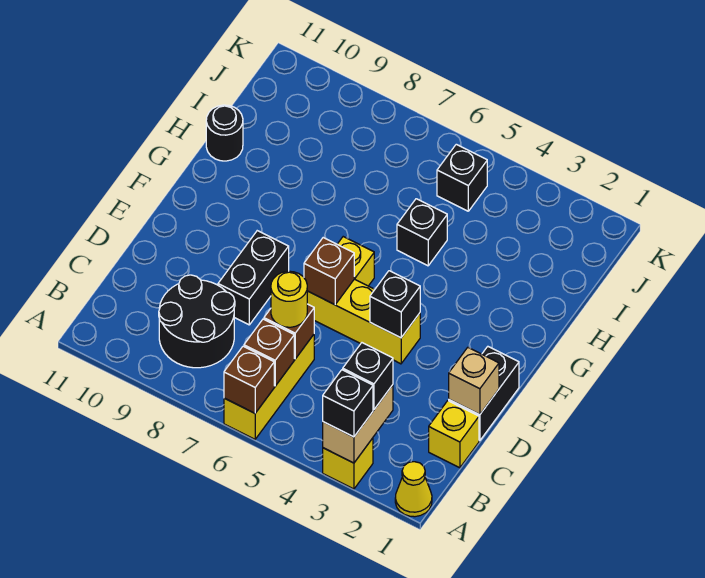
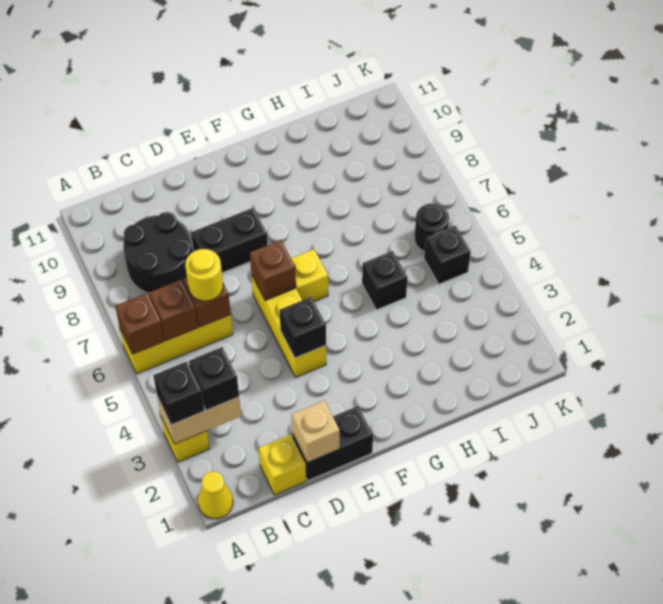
black 1x1 round brick [206,105,243,161] -> black 1x1 round brick moved to [414,203,449,251]

